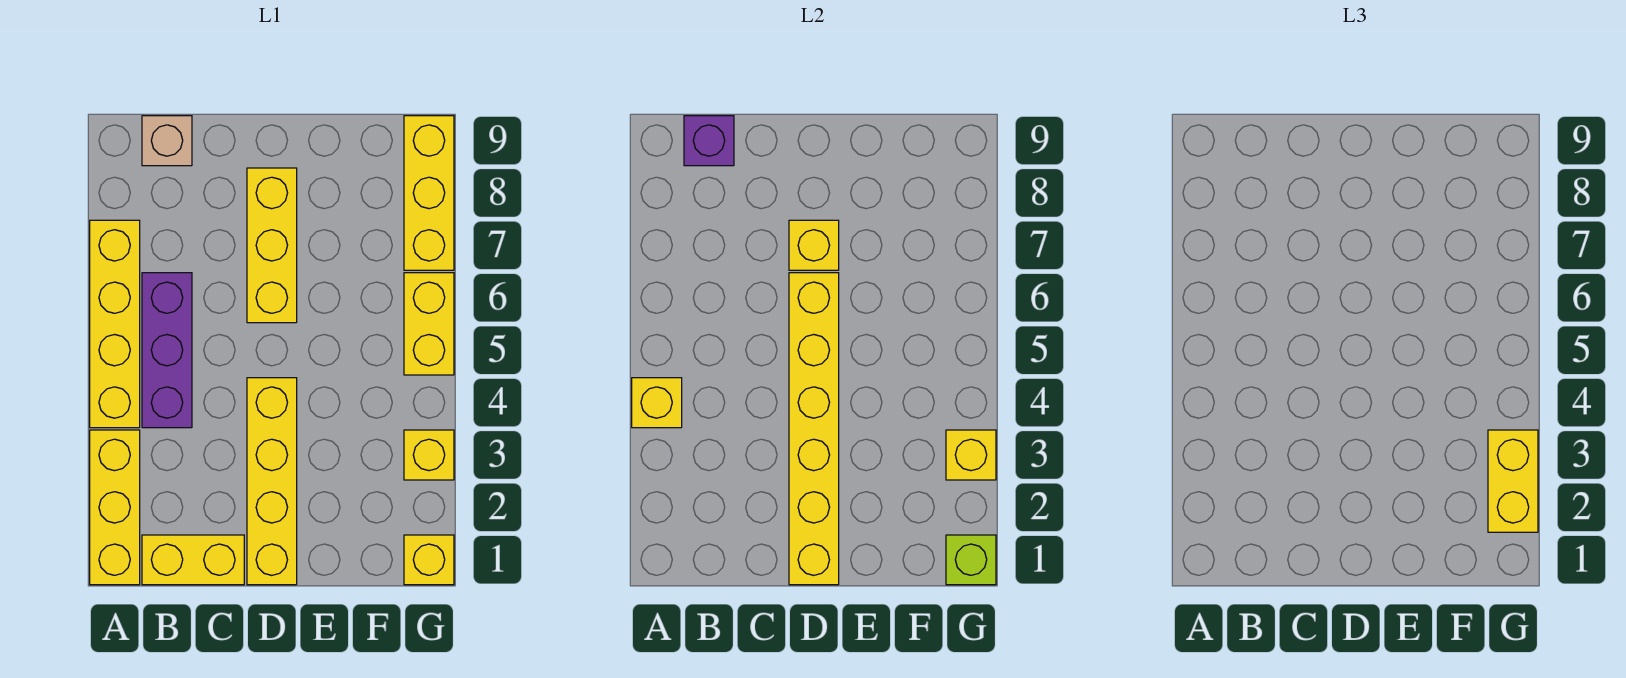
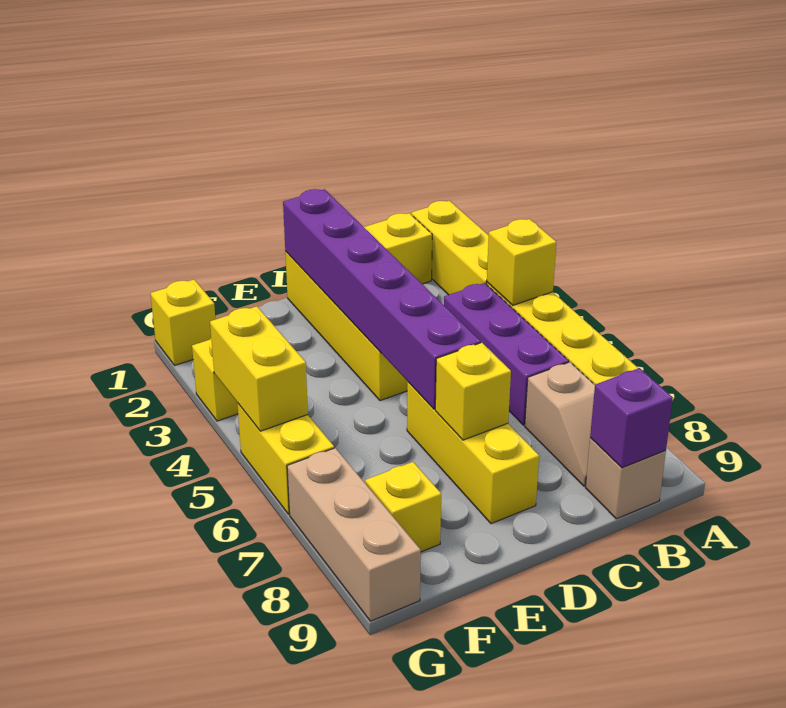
none -> tan 1x2 slope [525,362,595,486]
yellow 1x6 brick [789,273,839,585] -> purple 1x6 brick [283,189,481,409]
lime 1x1 brick [946,535,996,585] -> none
yellow 1x2 brick [1488,430,1538,532] -> yellow 1x2 brick moved to [210,306,308,431]
yellow 1x1 brick [946,430,996,480] -> yellow 1x1 brick moved to [365,462,441,552]
yellow 1x3 brick [404,116,454,270] -> tan 1x3 brick [287,448,421,621]

